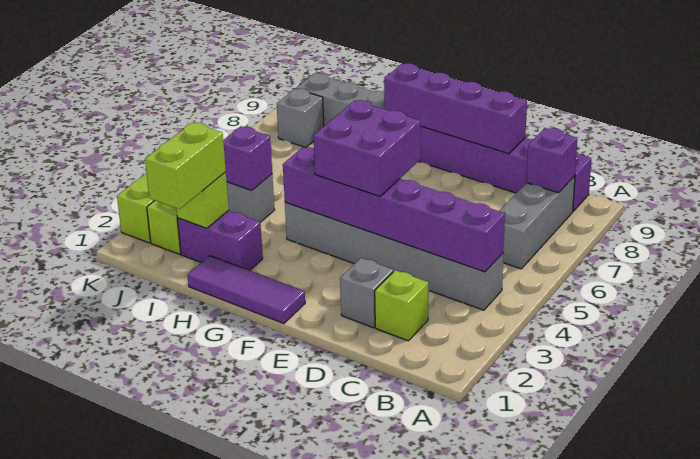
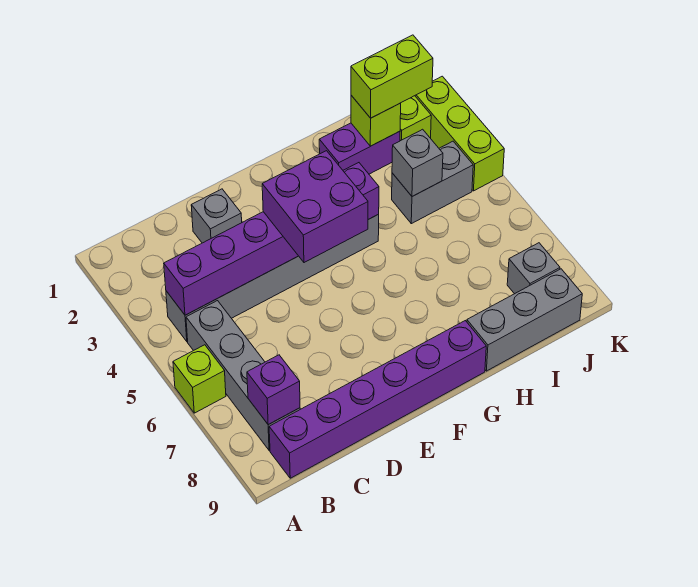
grey 1x3 brick [500,176,575,269] -> grey 1x4 brick [186,301,300,450]
lime 1x1 brick [375,270,428,341] -> lime 1x1 brick moved to [173,345,226,413]
purple 1x4 brick [384,63,527,154] -> none
purple 1x3 tile [188,256,305,323] -> none
lime 1x2 brick [145,122,226,209] -> lime 1x2 brick turned to [351,35,433,118]
purple 1x1 brick [223,126,272,190] -> grey 1x1 brick [392,129,443,196]

